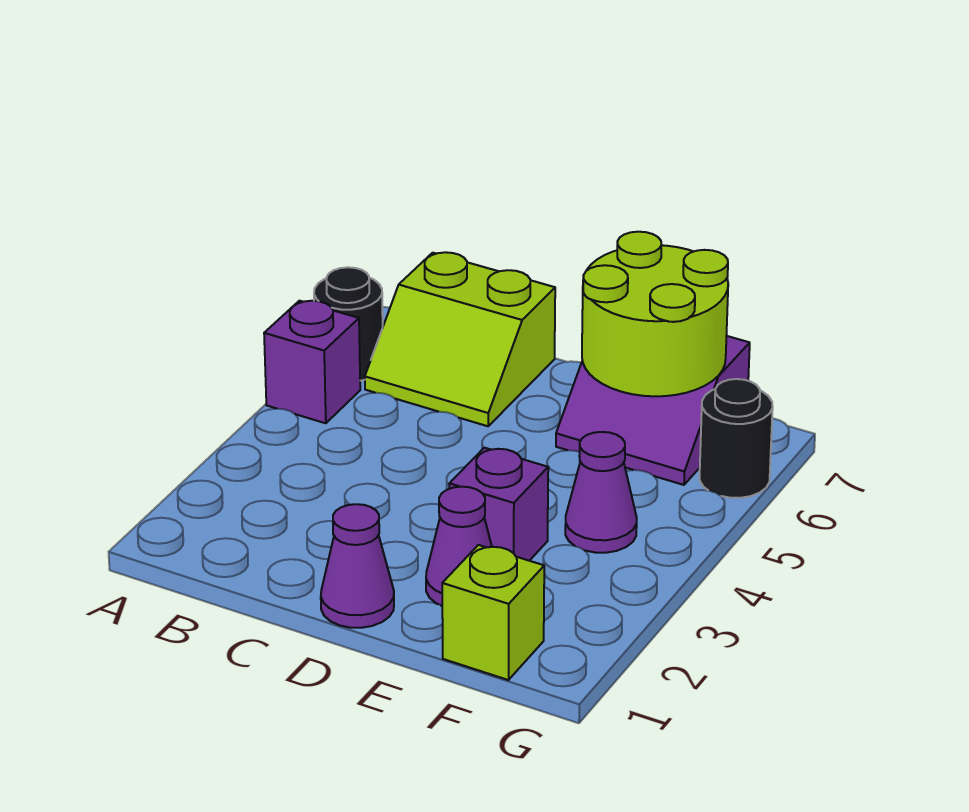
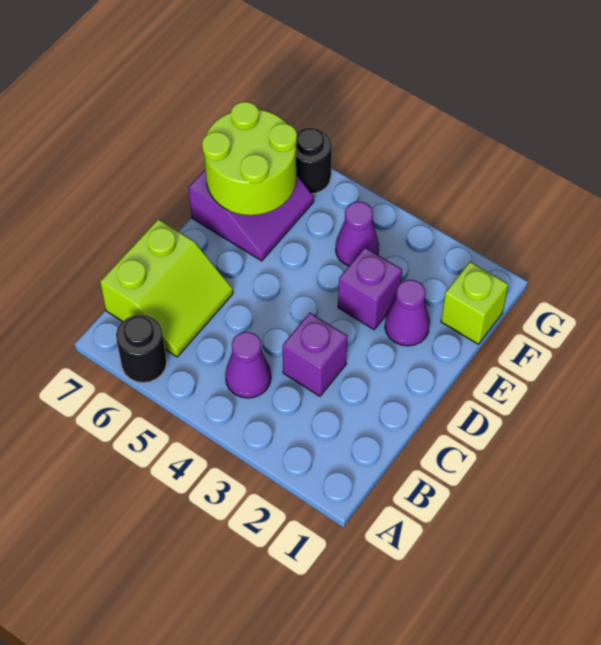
purple 1x1 brick [264,301,360,423] -> purple 1x1 brick moved to [283,313,348,396]
purple 1x1 cone [321,504,394,628] -> purple 1x1 cone moved to [225,332,271,398]

